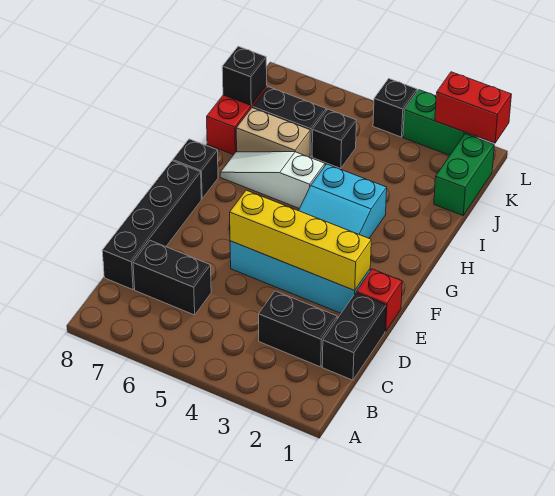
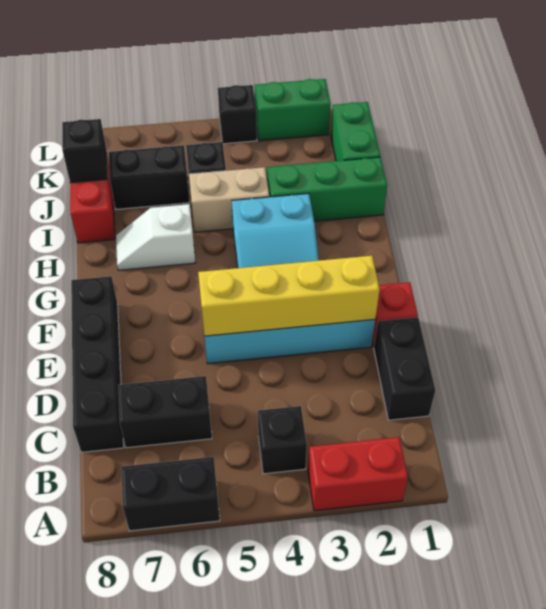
black 1x2 brick [259,291,337,367] -> black 1x2 brick moved to [121,457,220,531]
black 1x1 brick [173,139,218,199] -> black 1x1 brick moved to [258,406,307,474]
white 1x3 slope [220,152,325,209] -> white 1x2 slope [116,204,195,270]
none -> green 1x3 brick [267,157,387,221]
tan 1x2 brick [236,108,310,157] -> tan 1x2 brick moved to [189,167,269,232]
red 1x2 brick [435,72,511,143] -> red 1x2 brick moved to [308,437,408,511]

